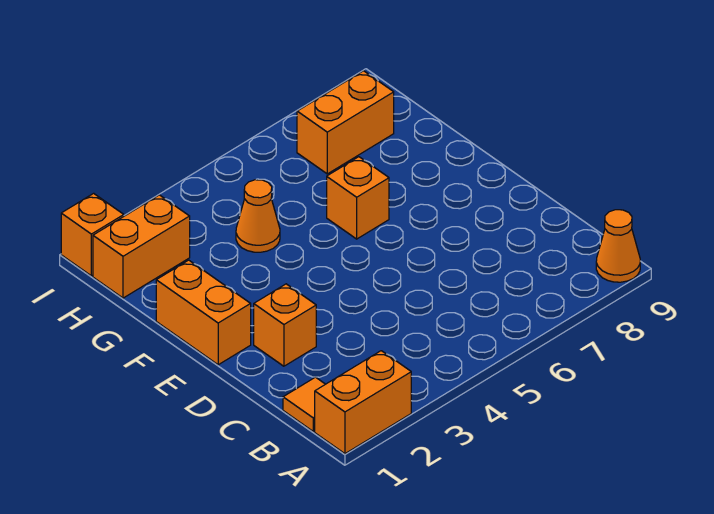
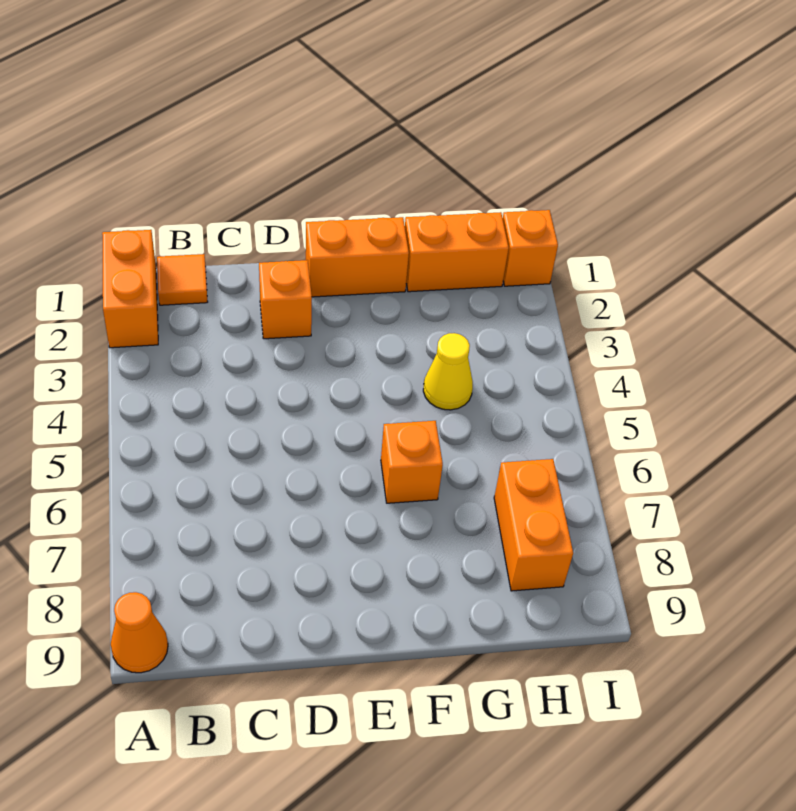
orange 1x1 cone [236,180,280,252] -> yellow 1x1 cone [423,333,473,410]
orange 1x2 brick [93,195,190,298] -> orange 1x2 brick turned to [405,212,509,292]

